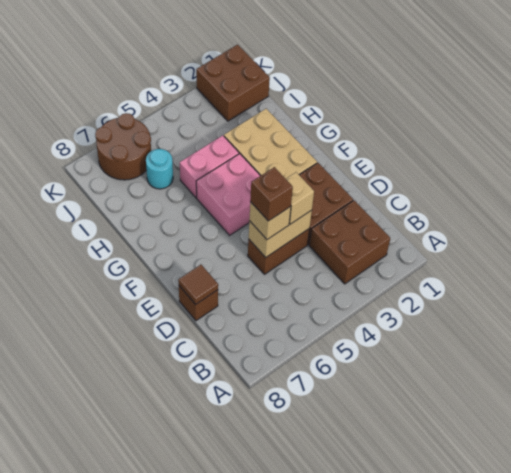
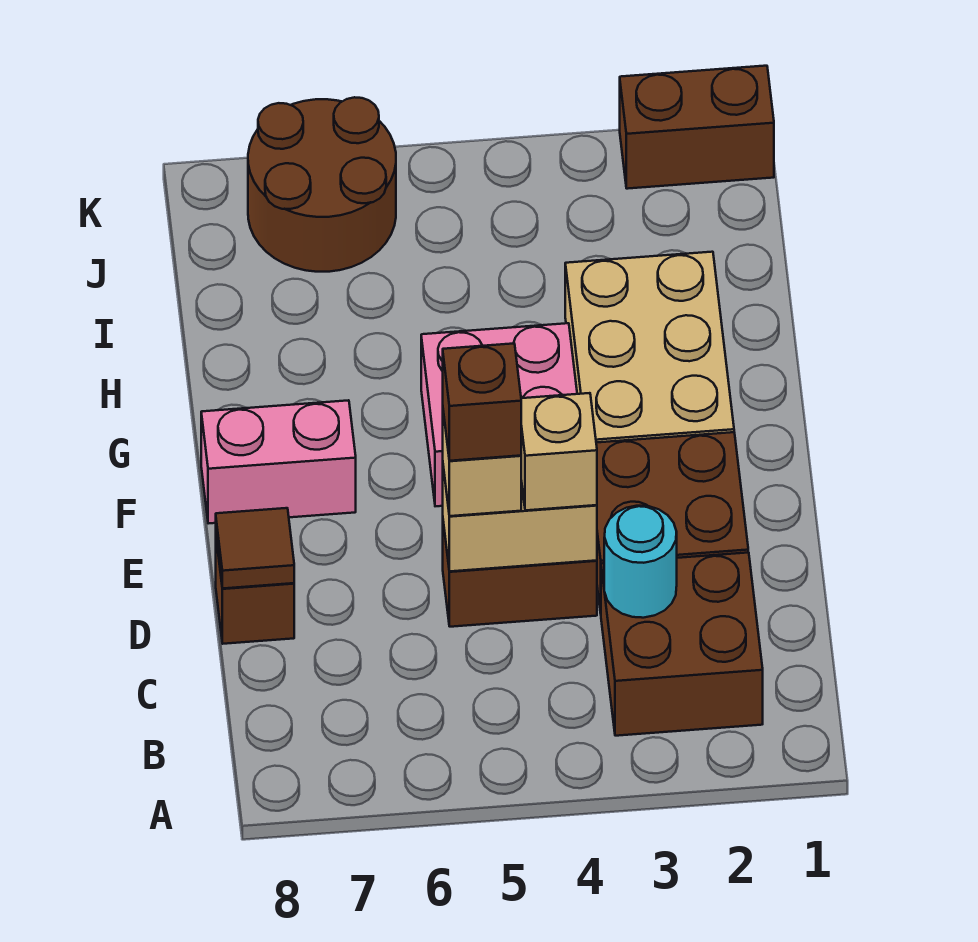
pink 1x2 brick [180,136,239,198] -> pink 1x2 brick moved to [201,400,356,524]
cyan 1x1 round brick [146,149,173,189] -> cyan 1x1 round brick moved to [604,506,677,618]
brown 2x2 brick [196,45,270,121] -> brown 1x2 brick [620,66,774,189]

